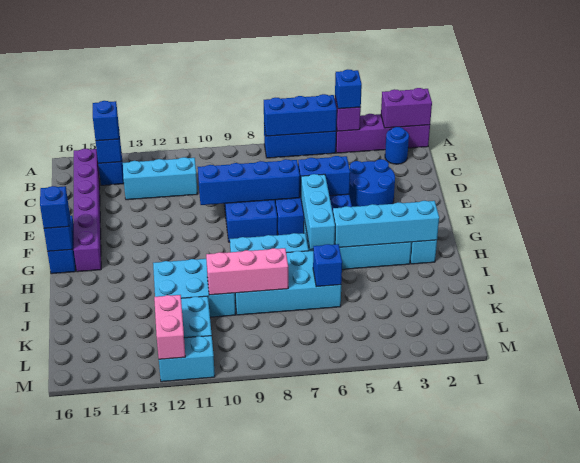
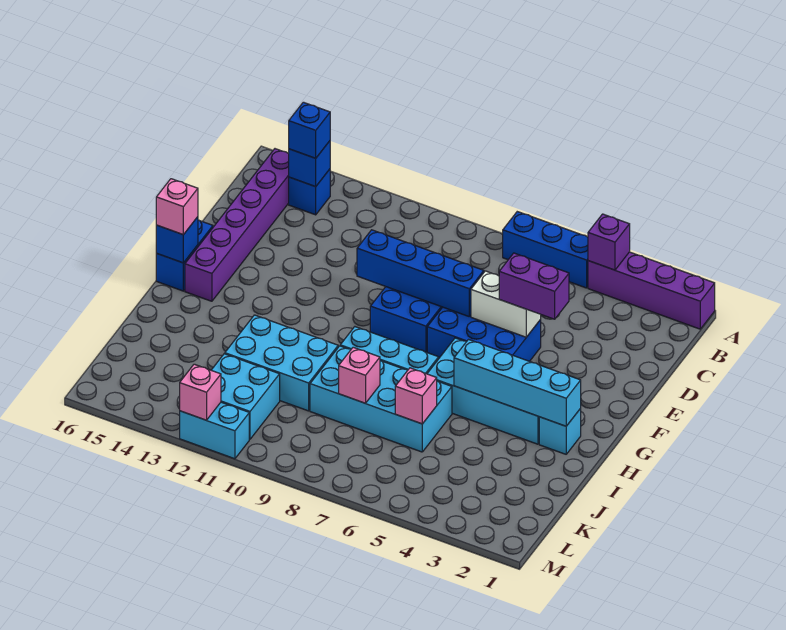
purple 1x2 brick [381,88,432,128] -> purple 1x2 brick moved to [499,253,569,319]
blue 1x1 brick [335,69,362,109] -> none
blue 1x3 brick [264,94,337,136] -> none
blue 1x1 round brick [385,127,409,164] -> none
cyan 1x3 brick [123,157,197,200] -> none
blue 2x2 round brick [349,159,395,207] -> none
blue 1x2 brick [298,156,350,196] -> white 1x2 brick [471,271,541,337]
cyan 1x3 brick [301,174,335,250] -> none
blue 1x1 brick [40,186,69,228] -> pink 1x1 brick [156,179,198,235]
blue 1x1 brick [313,244,342,287] -> pink 1x1 brick [395,368,437,424]
pink 1x3 brick [206,248,288,295] -> pink 1x1 brick [339,347,380,403]
pink 1x2 brick [154,295,185,359] -> pink 1x1 brick [180,364,221,420]

